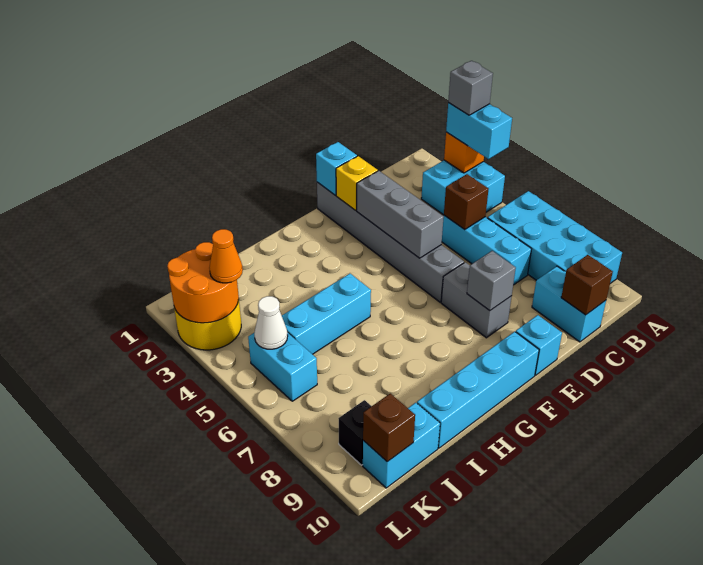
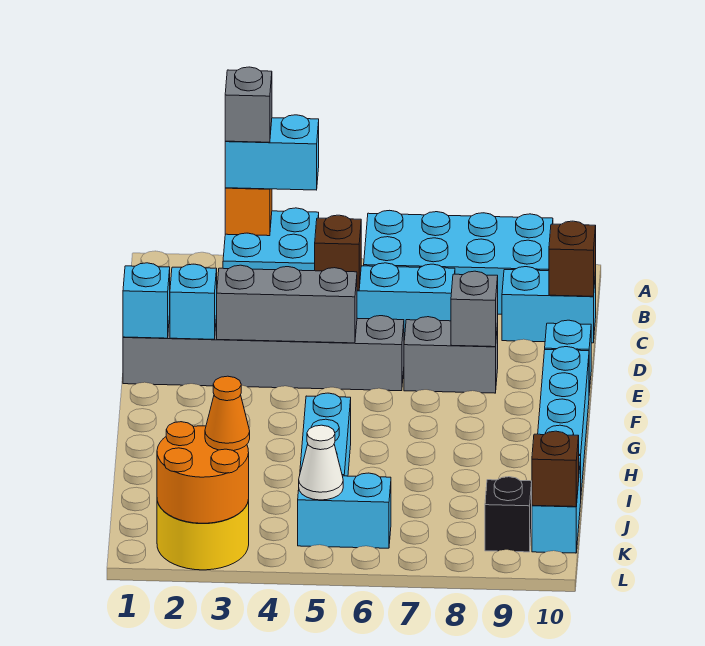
yellow 1x1 brick [336,156,378,211] -> cyan 1x1 brick [170,264,217,339]

